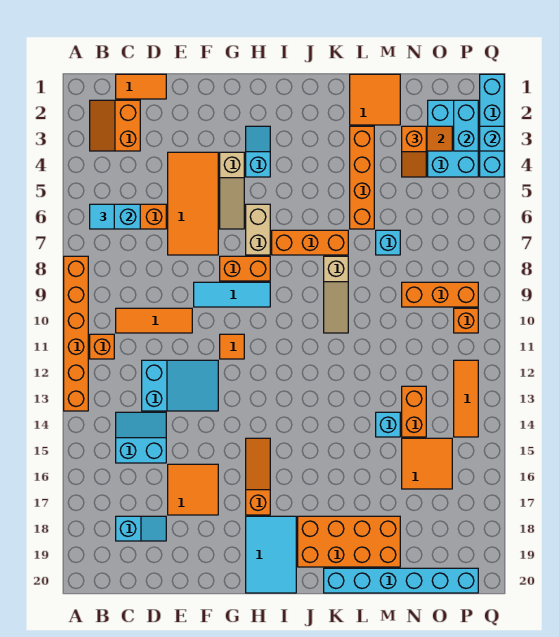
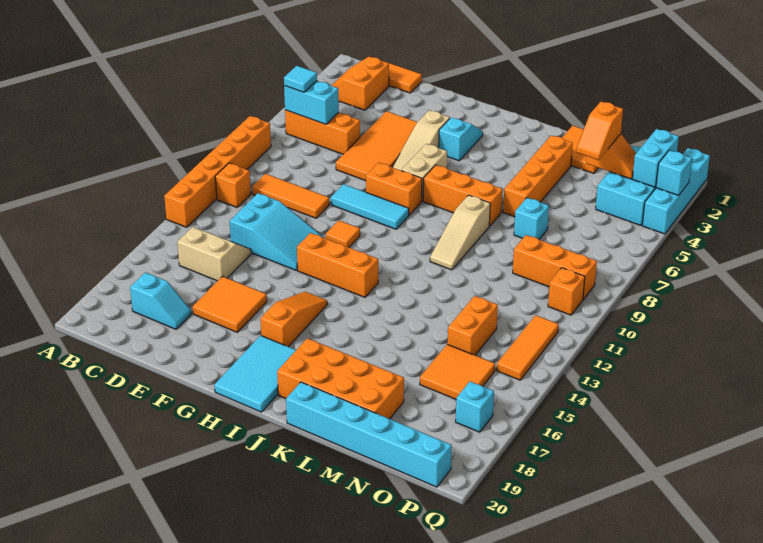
cyan 2x2 slope [116,412,166,463] -> tan 2x2 slope [177,227,251,281]
none -> orange 1x3 brick [297,233,378,297]
cyan 1x1 brick [376,412,400,437] -> cyan 1x1 brick moved to [456,381,494,432]

